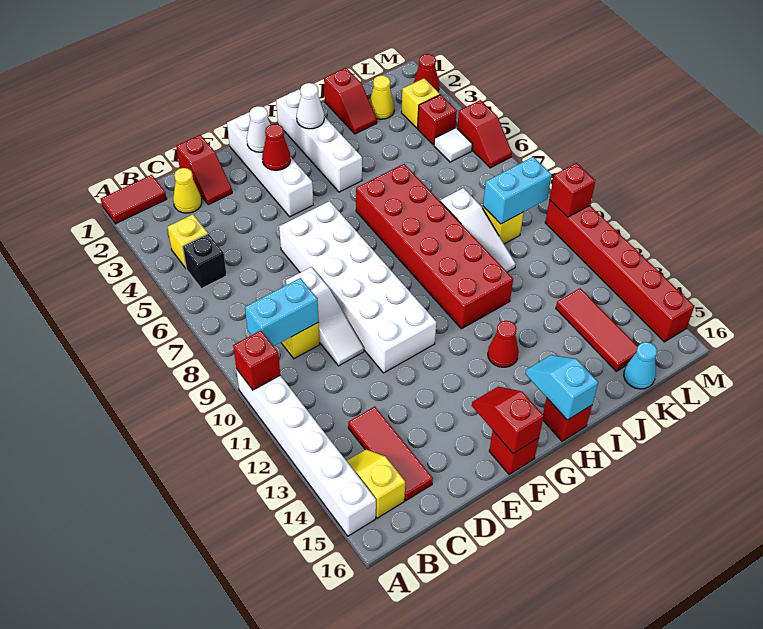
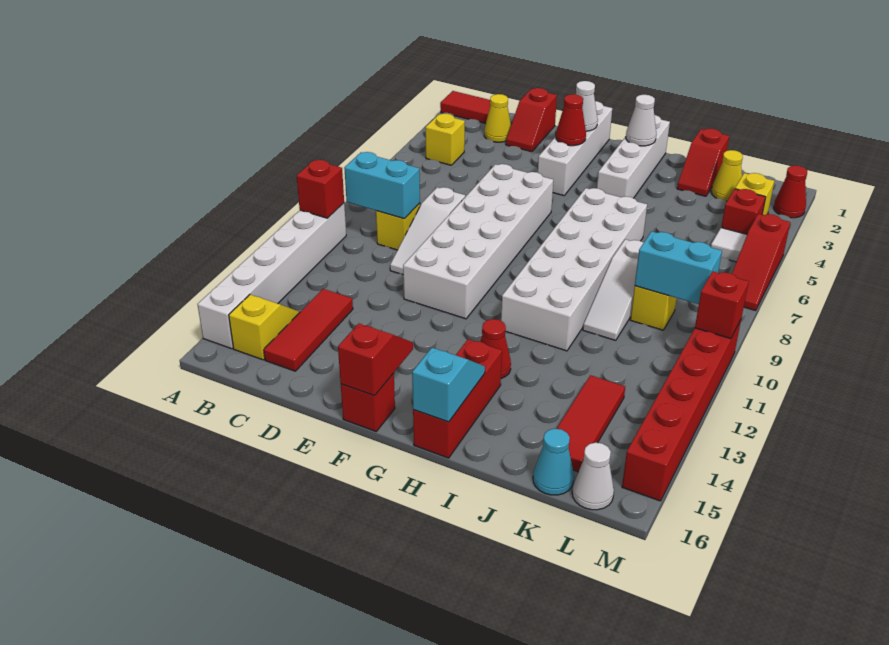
black 1x1 brick [183,234,227,289] -> none
red 2x6 brick [356,164,513,329] -> white 2x6 brick [501,188,647,351]
red 1x1 brick [543,398,592,441] -> red 1x3 brick [413,339,502,458]
none -> white 1x1 cone [572,443,614,510]
red 1x2 slope [457,100,512,168] -> red 1x3 slope [732,214,790,311]

